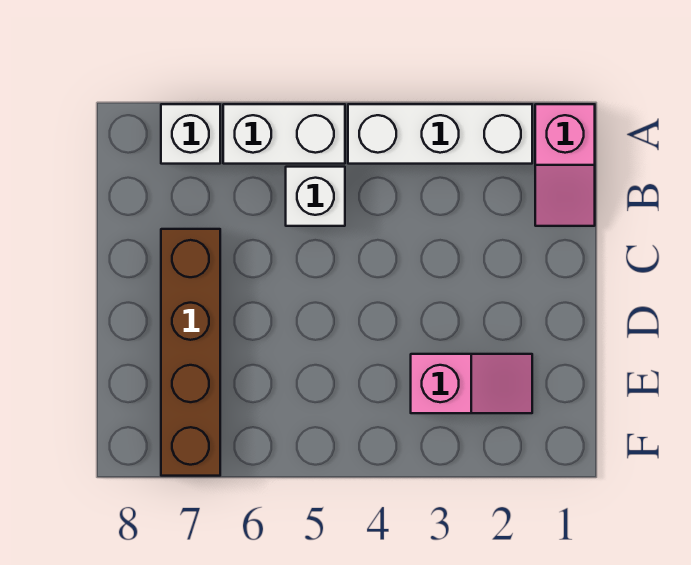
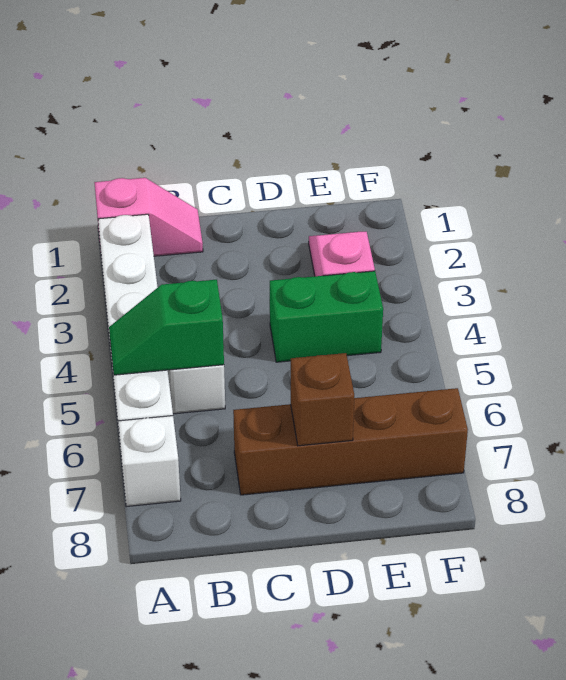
none -> green 1x2 slope [109,280,224,375]
none -> green 1x2 brick [270,271,383,362]
none -> brown 1x1 brick [291,353,354,446]

